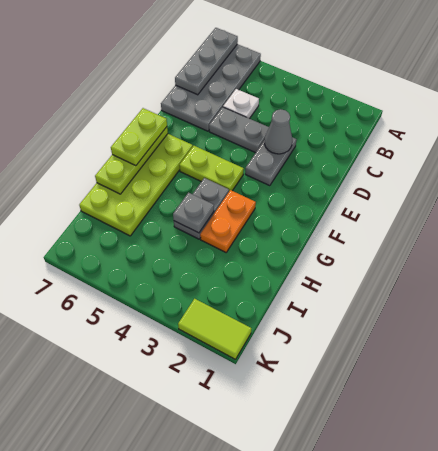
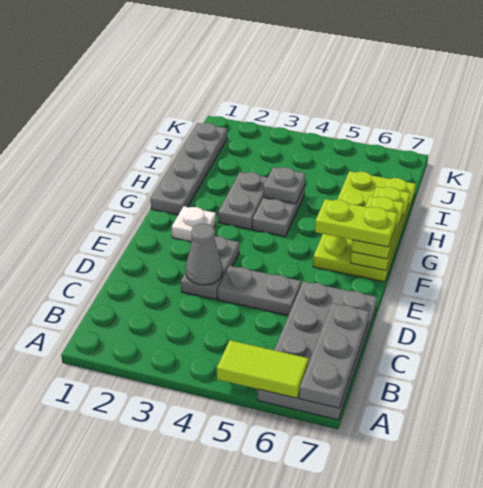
white 1x1 plate [223,89,259,119] -> white 1x1 plate moved to [172,206,216,242]
lime 1x2 plate [179,146,244,191] -> lime 1x2 plate moved to [315,199,398,247]
none -> grey 1x4 plate [151,123,227,215]
orange 1x2 plate [200,190,256,252] -> grey 1x2 plate [218,172,268,229]
lime 1x2 tile [178,299,251,359] -> lime 1x2 tile moved to [217,340,309,398]

